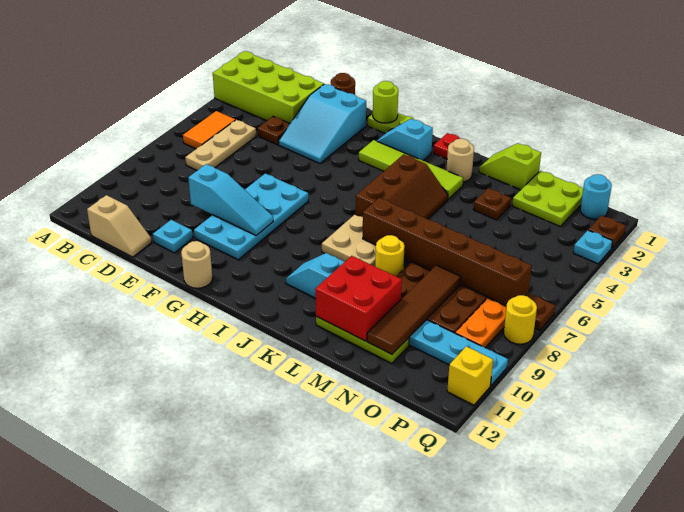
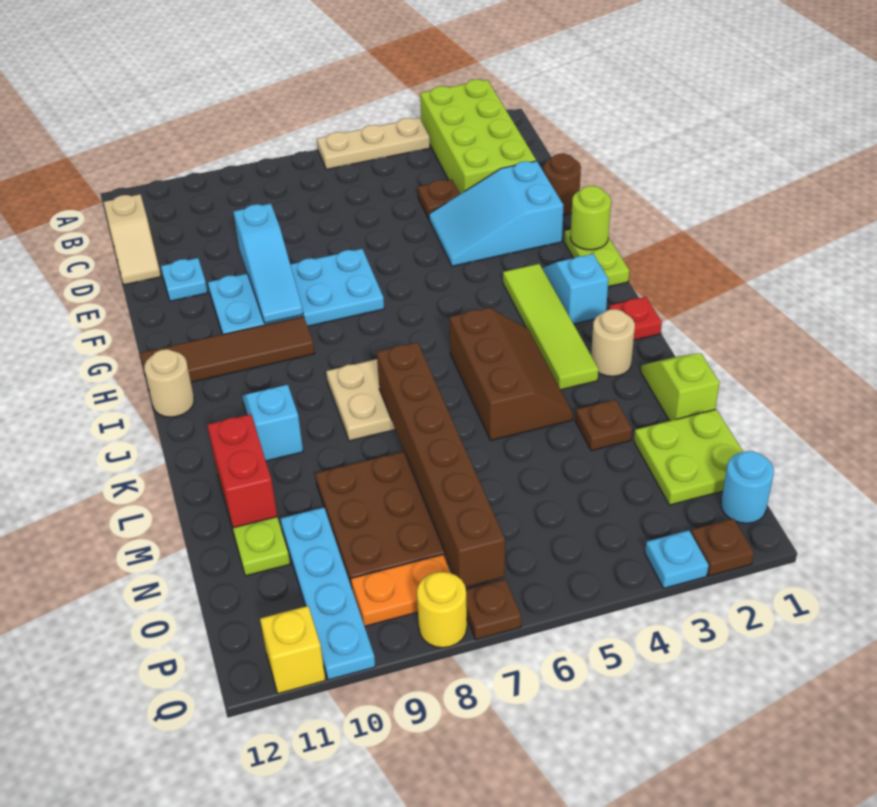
orange 1x2 tile [183,111,235,149] -> none
tan 1x3 plate [185,120,256,170] -> tan 1x3 plate moved to [317,118,430,169]
tan 1x1 round brick [181,241,213,288] -> tan 1x1 round brick moved to [144,349,194,417]
brown 2x3 slope [356,154,448,219] -> brown 2x3 slope turned to [449,308,573,440]
yellow 1x1 round brick [375,235,405,276] -> none
red 2x2 brick [315,256,402,341] -> red 1x2 brick [207,414,277,528]
brown 1x4 tile [367,265,461,354] -> brown 1x4 tile moved to [140,316,315,382]

